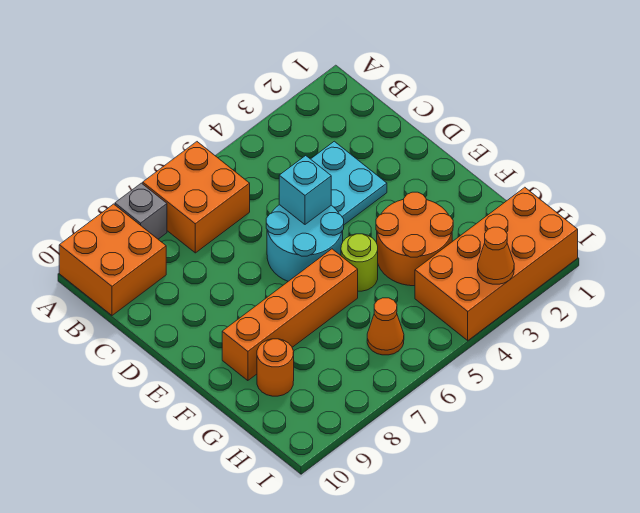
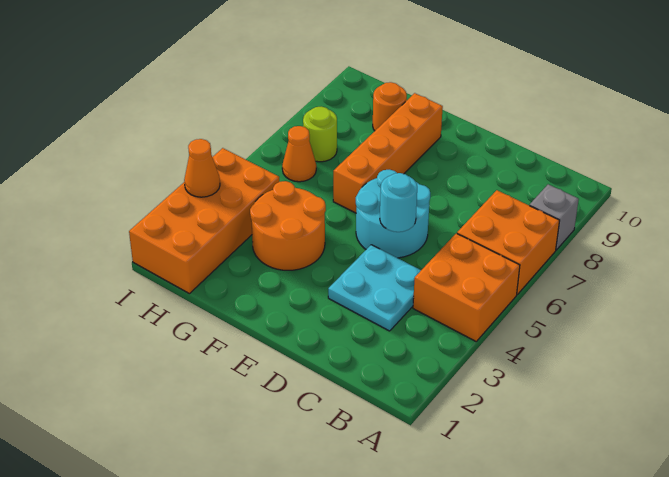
orange 2x2 brick [59,204,166,315] -> orange 2x2 brick moved to [413,233,520,341]
cyan 1x1 brick [279,156,331,224] -> cyan 1x1 round brick [380,173,417,232]
lime 1x1 round brick [341,234,378,291] -> lime 1x1 round brick moved to [303,107,337,162]

